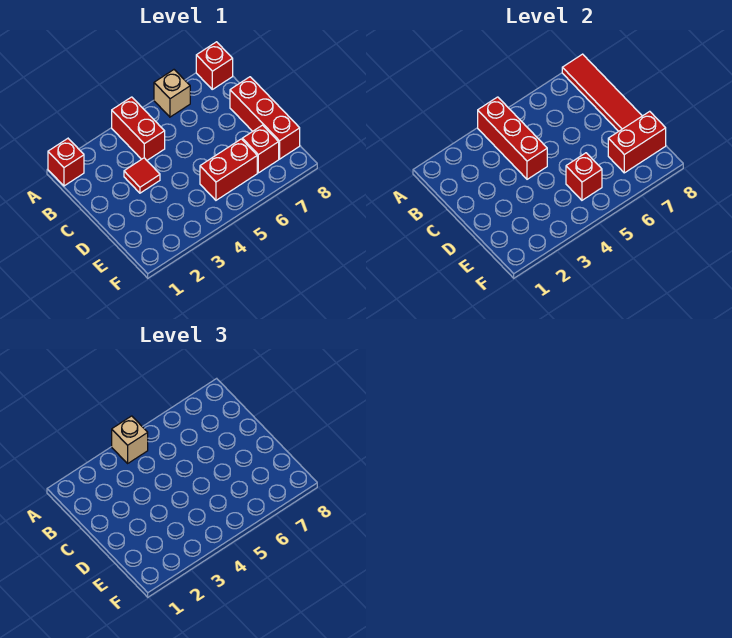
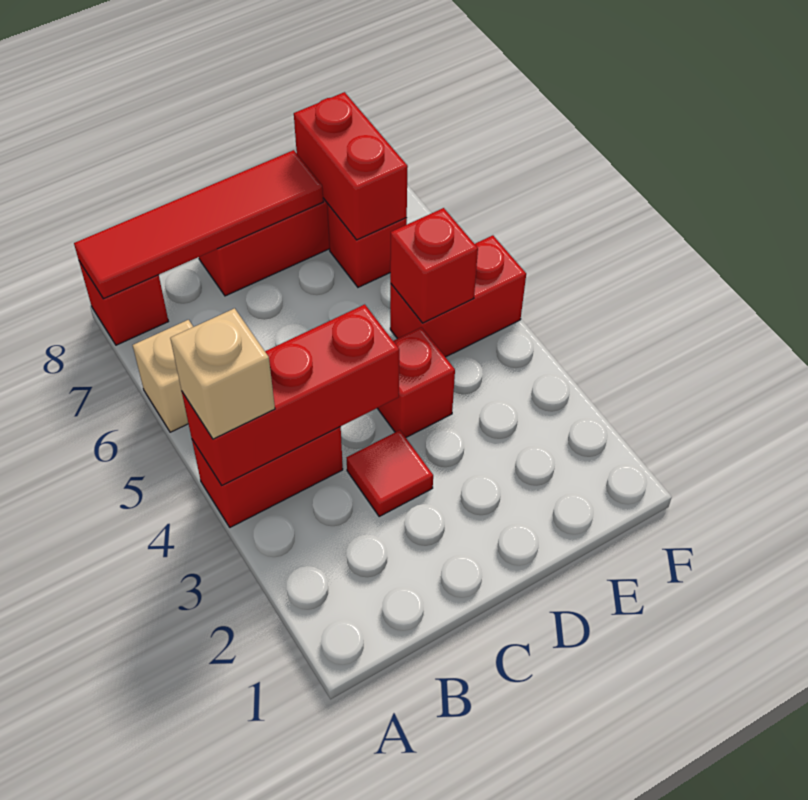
red 1x1 brick [48,139,84,186] -> red 1x1 brick moved to [377,327,455,437]
red 1x2 brick [200,139,257,200] -> red 1x2 brick turned to [390,235,526,357]

